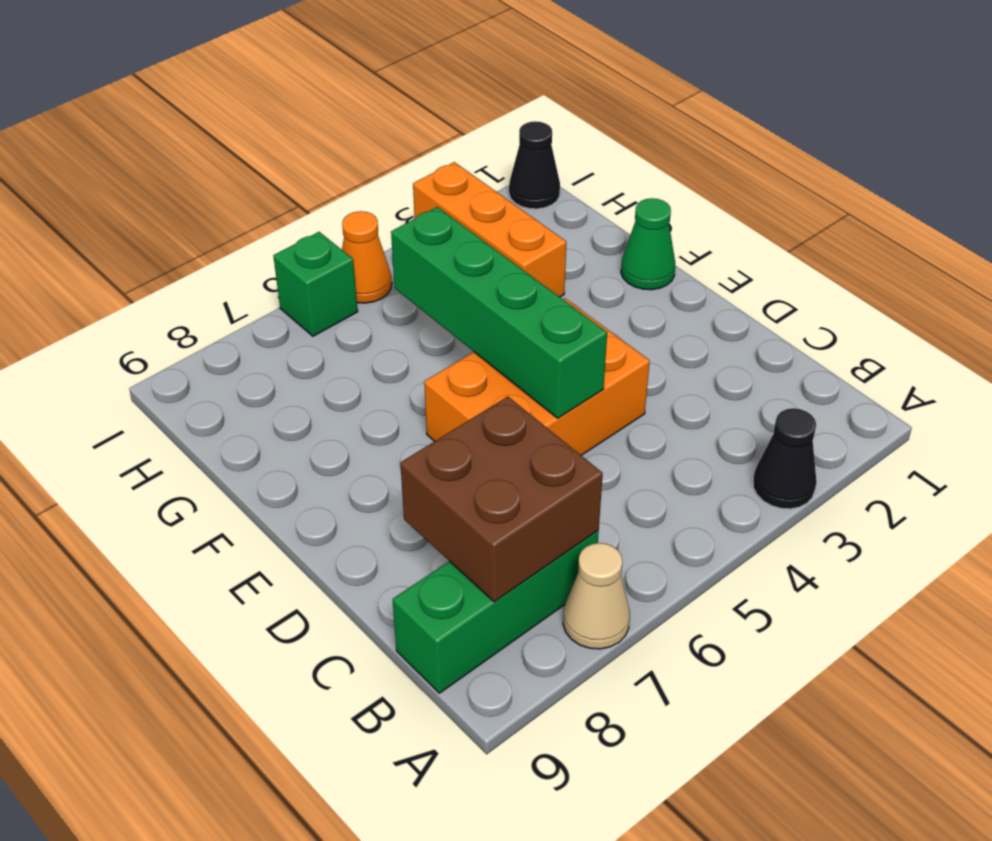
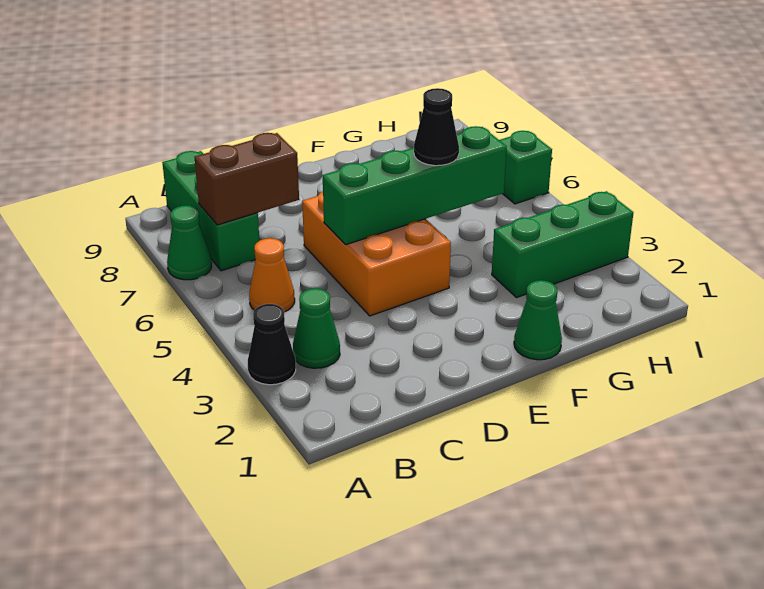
tan 1x1 cone [563,543,630,649] -> green 1x1 cone [167,205,212,280]
none -> green 1x1 cone [293,288,340,368]
brown 2x2 brick [400,397,603,602] -> brown 1x2 brick [195,133,299,225]
orange 1x3 brick [413,162,566,297] -> green 1x3 brick [492,191,633,297]
black 1x1 cone [509,121,560,209] -> black 1x1 cone moved to [414,88,459,166]
orange 1x1 cone [342,211,392,303] -> orange 1x1 cone moved to [249,238,295,312]

